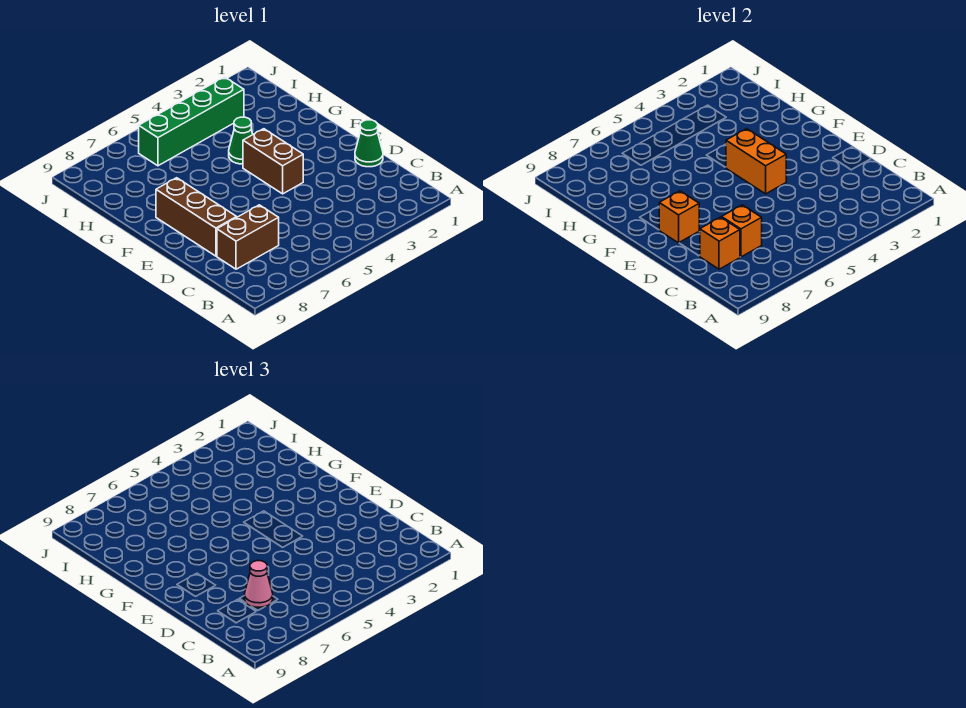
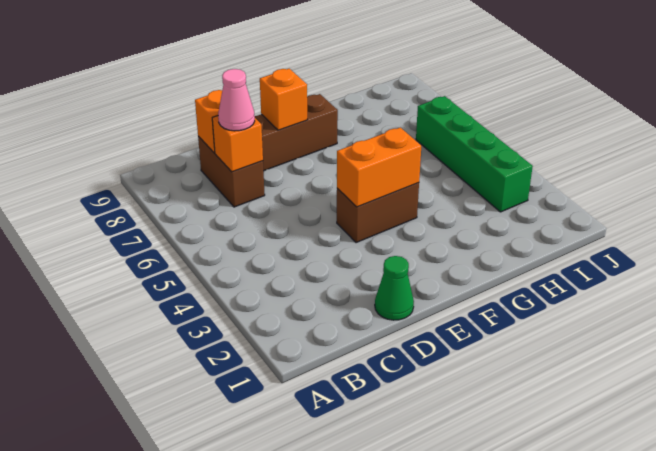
green 1x1 cone [229,117,253,164] -> none

